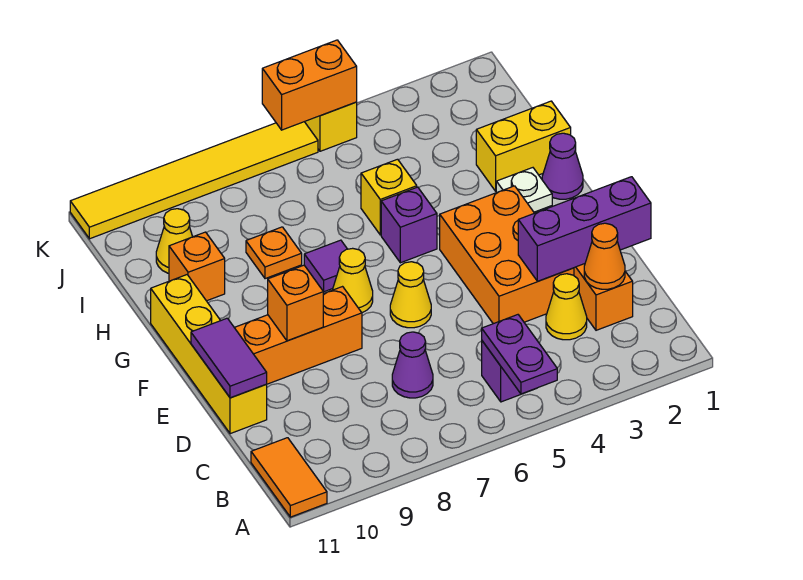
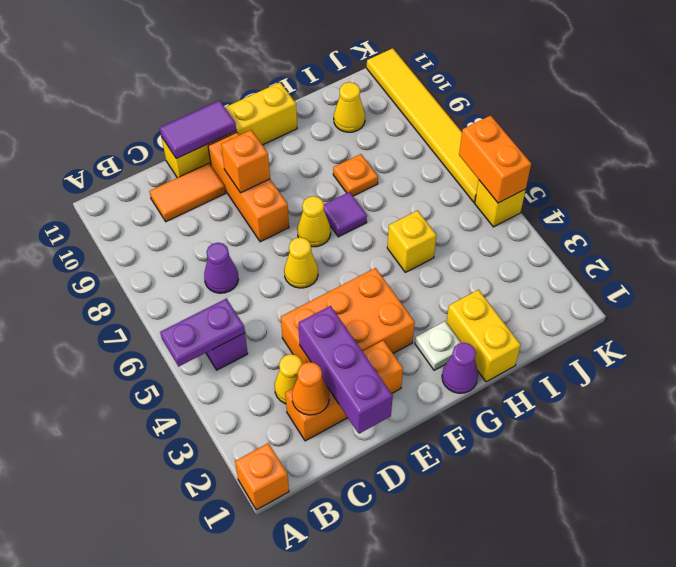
orange 1x2 tile [251,438,327,517] -> orange 1x2 tile moved to [149,163,225,222]
purple 1x1 brick [381,187,437,263] -> none
orange 1x1 brick [169,232,225,301] -> orange 1x1 brick moved to [235,443,289,510]

